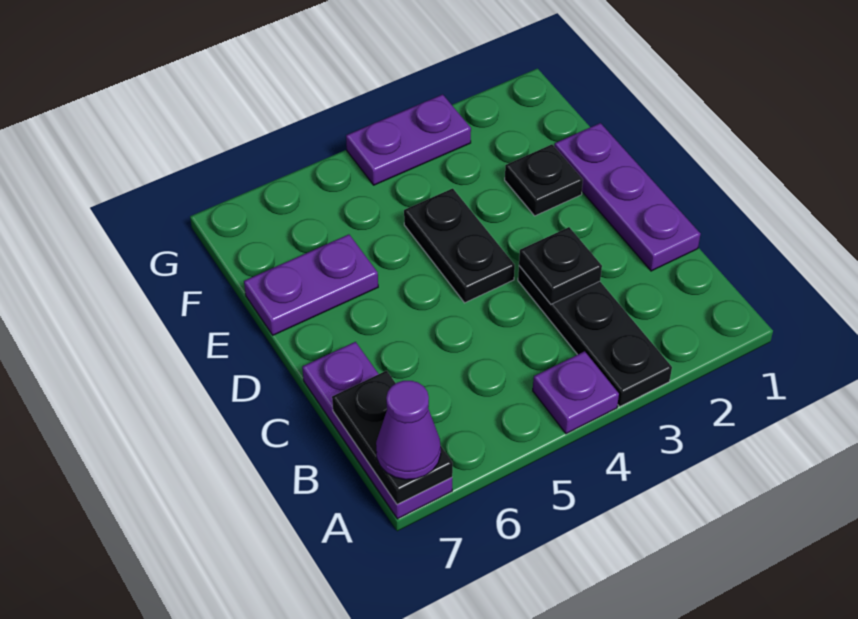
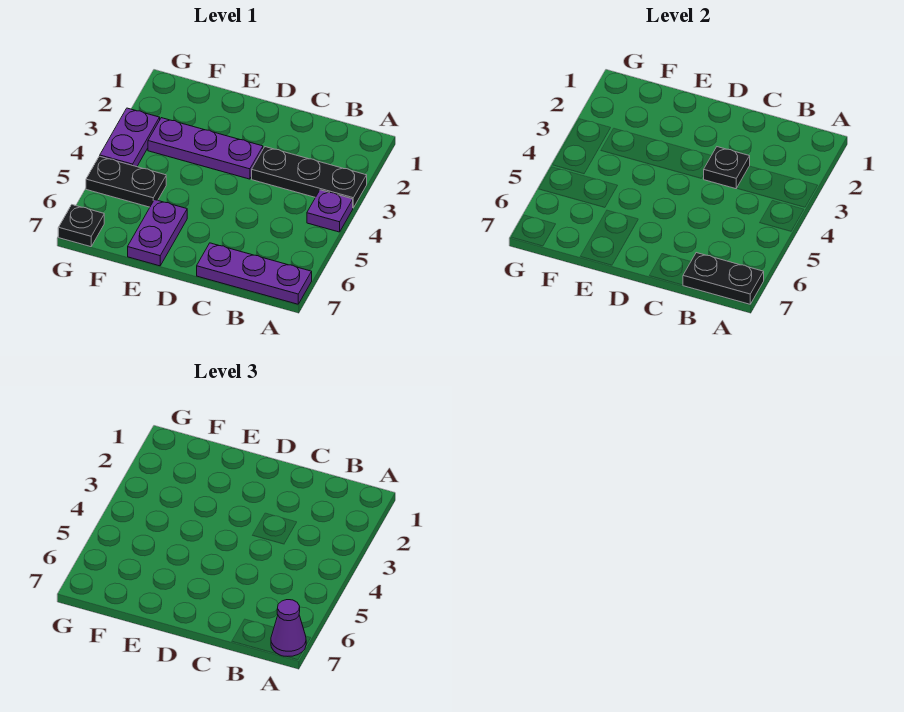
purple 1x3 plate [554,123,700,271] -> purple 1x3 plate moved to [148,118,263,179]
black 1x2 plate [404,188,515,303] -> black 1x2 plate moved to [86,156,166,207]
black 1x1 plate [505,145,583,216] -> black 1x1 plate moved to [58,205,104,247]

